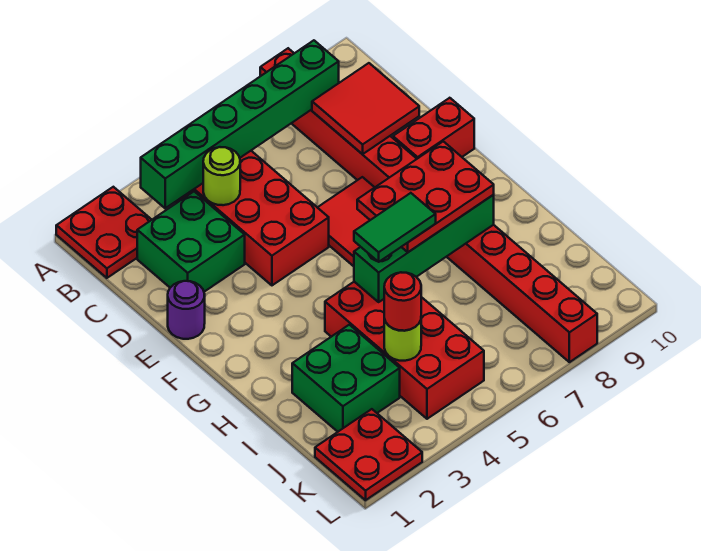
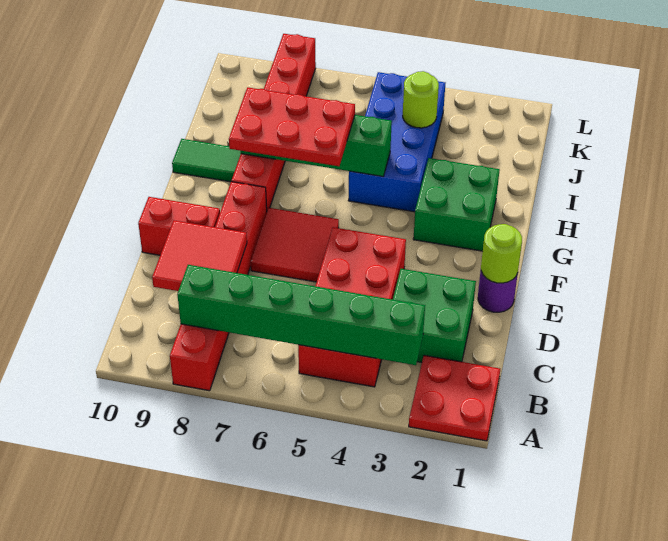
lime 1x1 round brick [203,147,240,205] -> lime 1x1 round brick moved to [481,224,522,283]
red 2x4 brick [325,282,484,419] -> blue 2x4 brick [348,72,445,212]
green 1x2 tile [354,193,436,262] -> green 1x2 tile moved to [172,139,241,182]
green 2x2 brick [292,325,400,432] -> green 2x2 brick moved to [413,158,500,251]
red 1x1 round brick [384,272,421,331] -> none
red 2x2 plate [315,409,422,500] -> none

